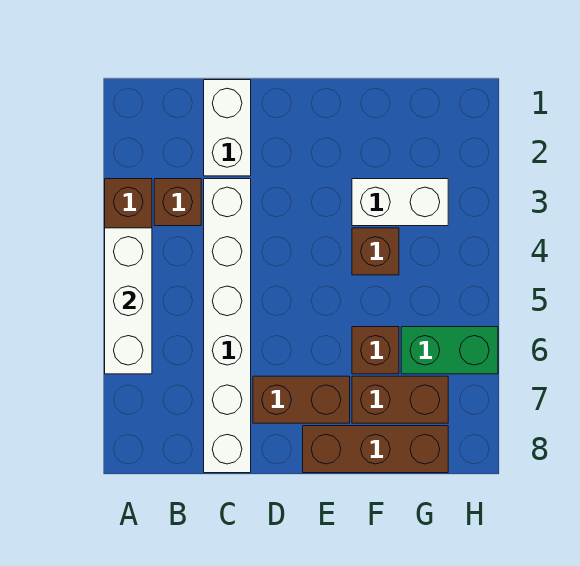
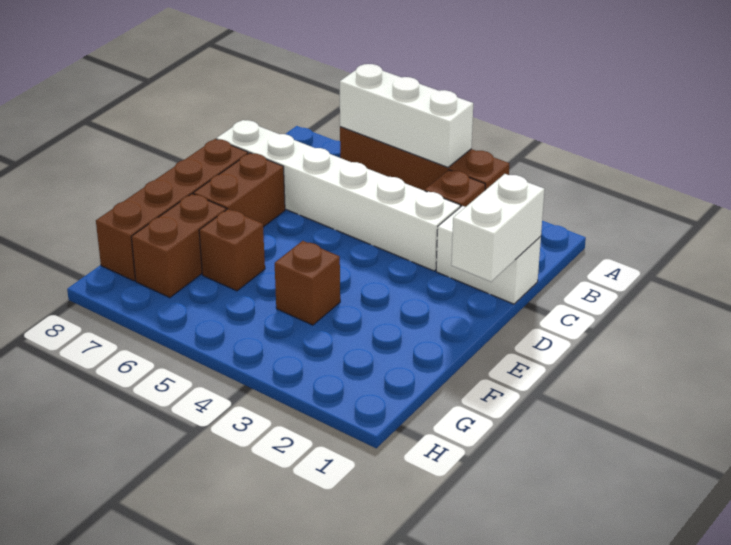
brown 1x3 brick [303,426,448,473] -> brown 1x4 brick [96,139,248,281]
white 1x2 brick [352,179,448,226] -> white 1x2 brick moved to [451,174,545,282]
green 1x2 brick [401,327,498,374] -> none

